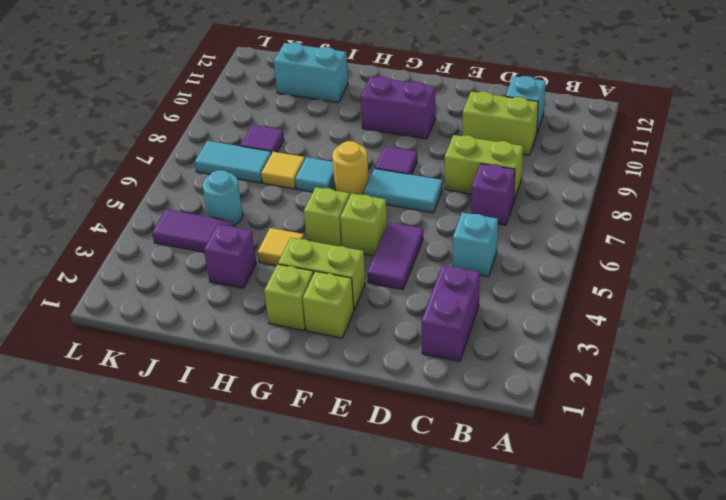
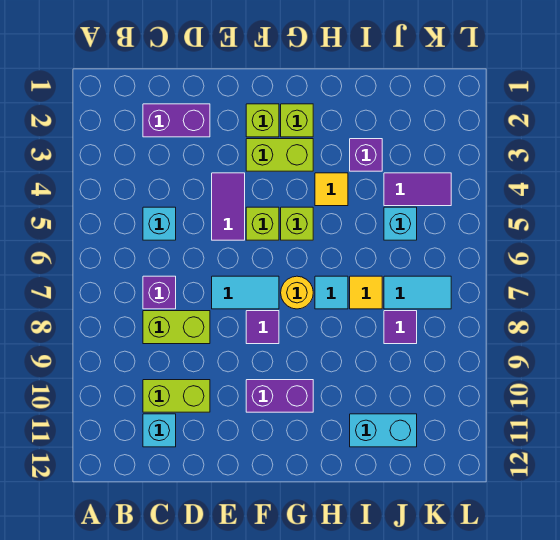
purple 1x2 brick [421,265,480,362] -> purple 1x2 brick turned to [143,104,210,137]
cyan 1x1 round brick [203,170,243,225] -> cyan 1x1 brick [384,207,417,240]

